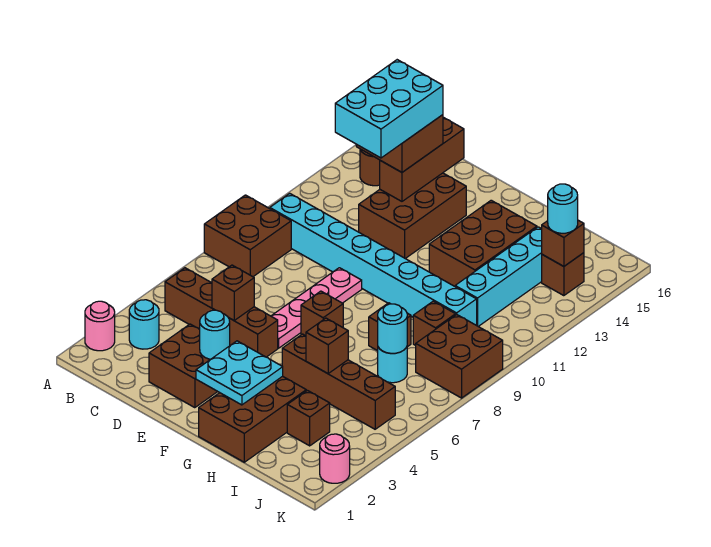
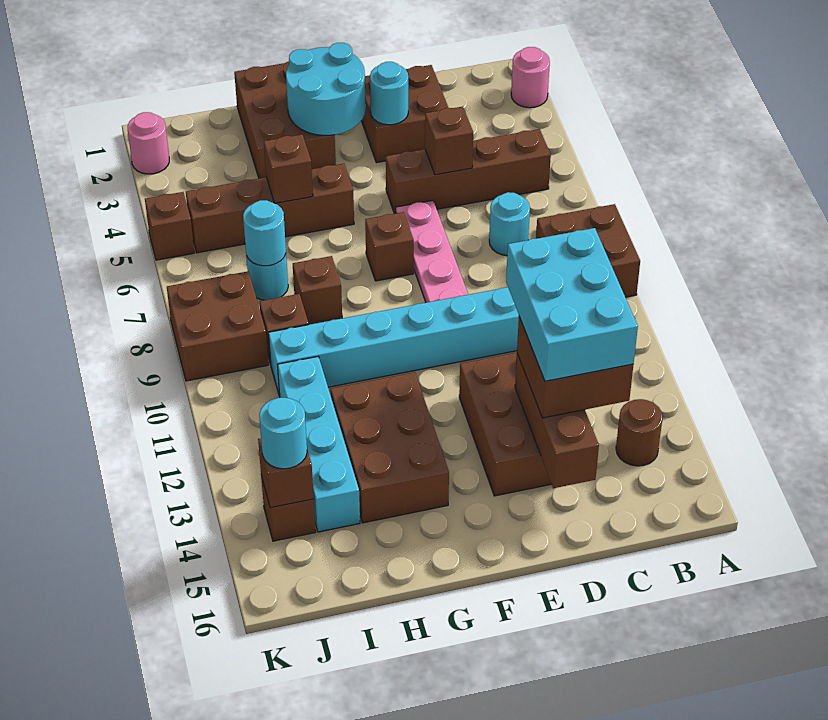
cyan 1x1 round brick [129,300,159,349] -> cyan 1x1 round brick moved to [489,192,530,256]
cyan 2x2 plate [196,341,283,405] -> cyan 2x2 round brick [286,43,366,135]
brown 1x1 brick [287,390,330,446] -> brown 1x1 brick moved to [145,192,194,260]

